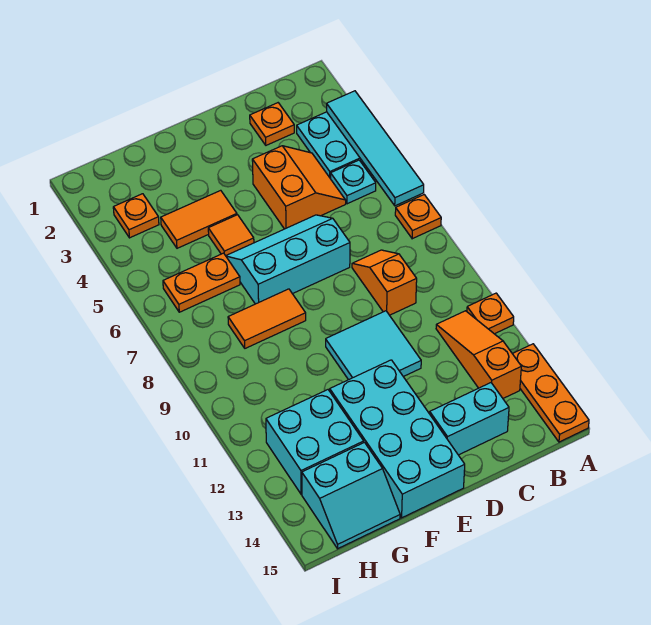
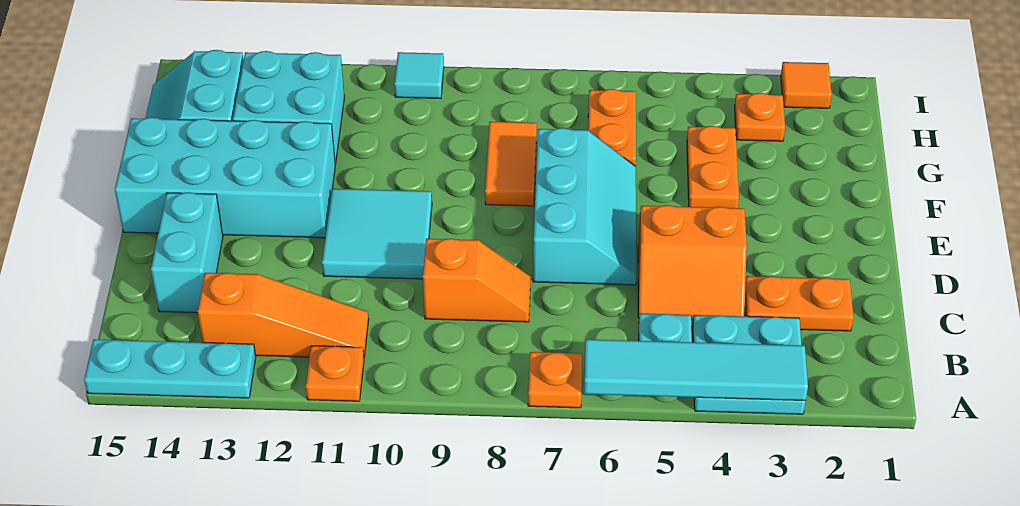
orange 1x3 plate [512,344,589,442] -> cyan 1x3 plate [84,339,256,398]
orange 1x1 plate [250,103,294,145] -> orange 1x2 plate [745,276,853,331]
orange 1x2 tile [161,190,237,248] -> orange 1x2 plate [687,126,739,208]
orange 1x1 tile [208,215,254,256] -> orange 1x1 tile moved to [781,62,832,108]
none -> cyan 1x1 tile [394,52,444,98]

